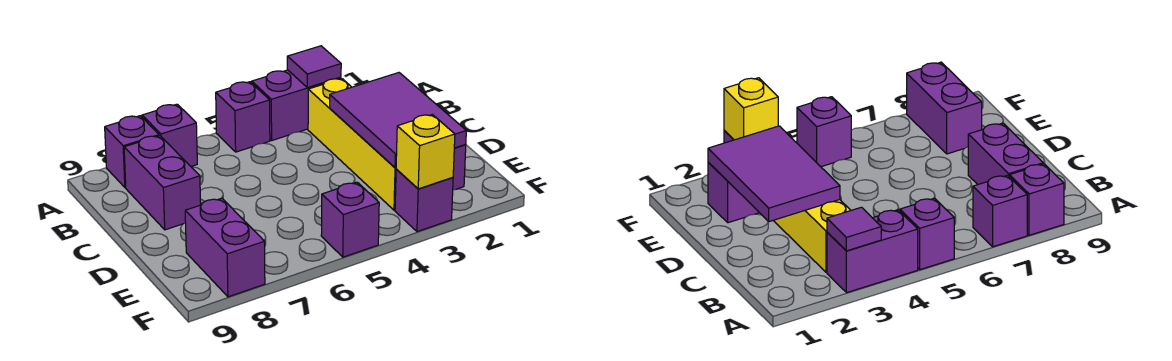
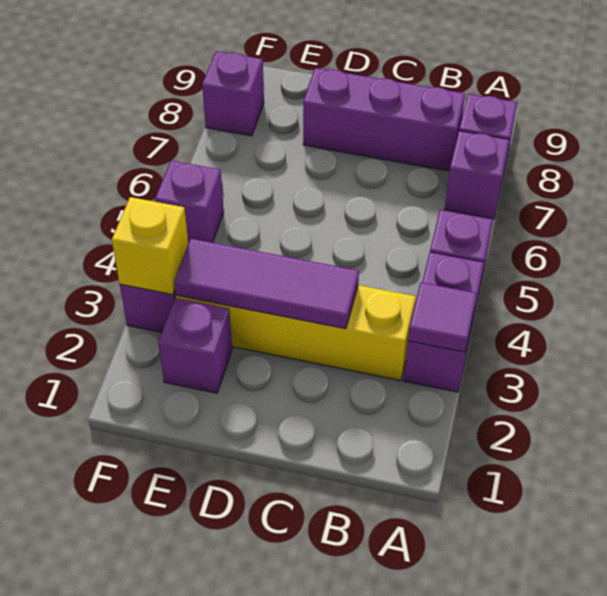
purple 1x2 brick [124,136,201,230] -> purple 1x3 brick [303,68,465,171]
purple 2x3 tile [330,73,466,168] -> purple 1x3 tile [174,239,359,329]
purple 1x2 brick [185,198,265,297] -> purple 1x1 brick [202,51,264,136]

